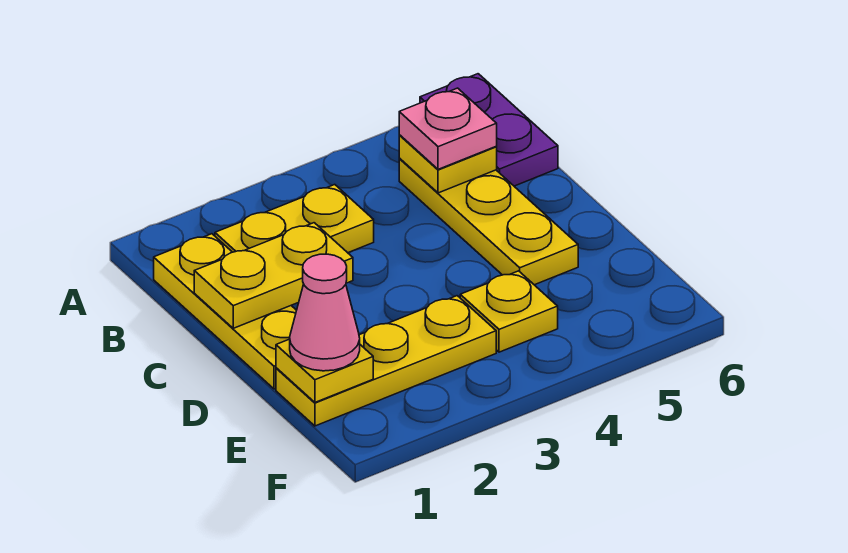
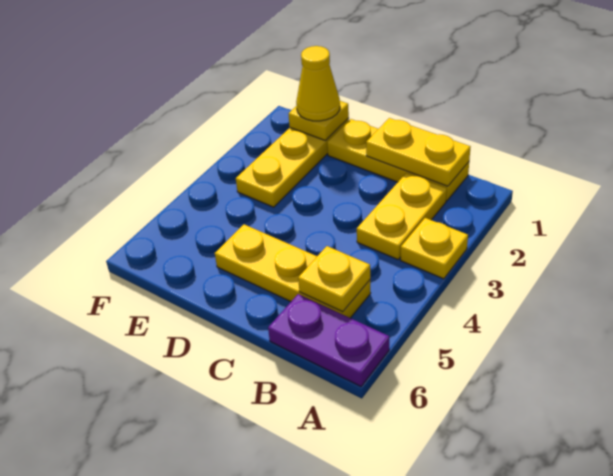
pink 1x1 plate [399,88,497,169] -> none
yellow 1x2 plate [194,223,353,328] -> yellow 1x2 plate turned to [366,118,470,186]
pink 1x1 cone [290,254,360,371] -> yellow 1x1 cone [296,46,340,121]
yellow 1x1 plate [460,271,558,352] -> yellow 1x1 plate moved to [401,218,468,279]

